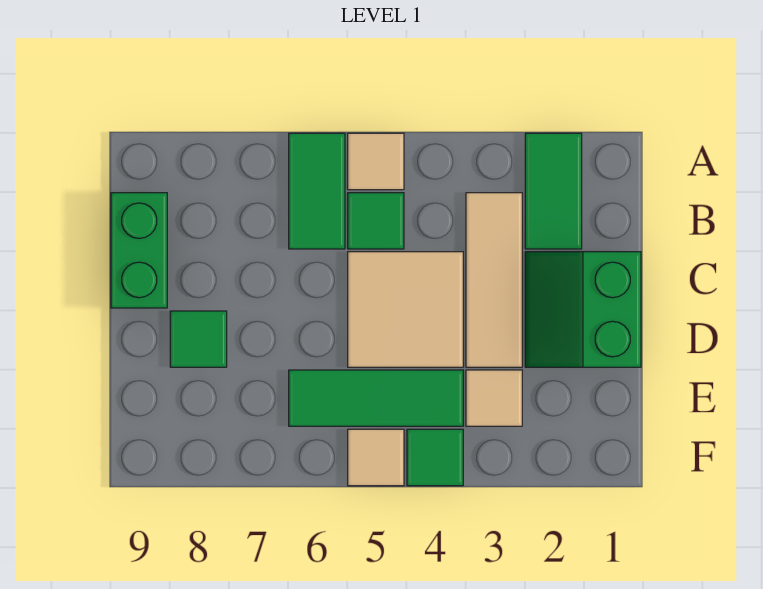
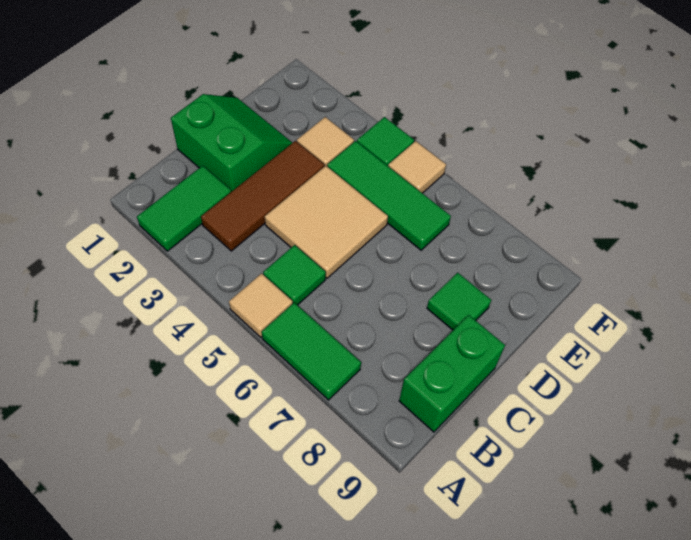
green 1x2 tile [289,133,345,249] -> green 1x2 tile turned to [262,303,361,400]
tan 1x3 tile [466,193,522,367] -> brown 1x3 tile [201,141,324,251]
green 2x2 slope [525,252,641,367] -> green 2x2 slope turned to [171,94,292,192]

